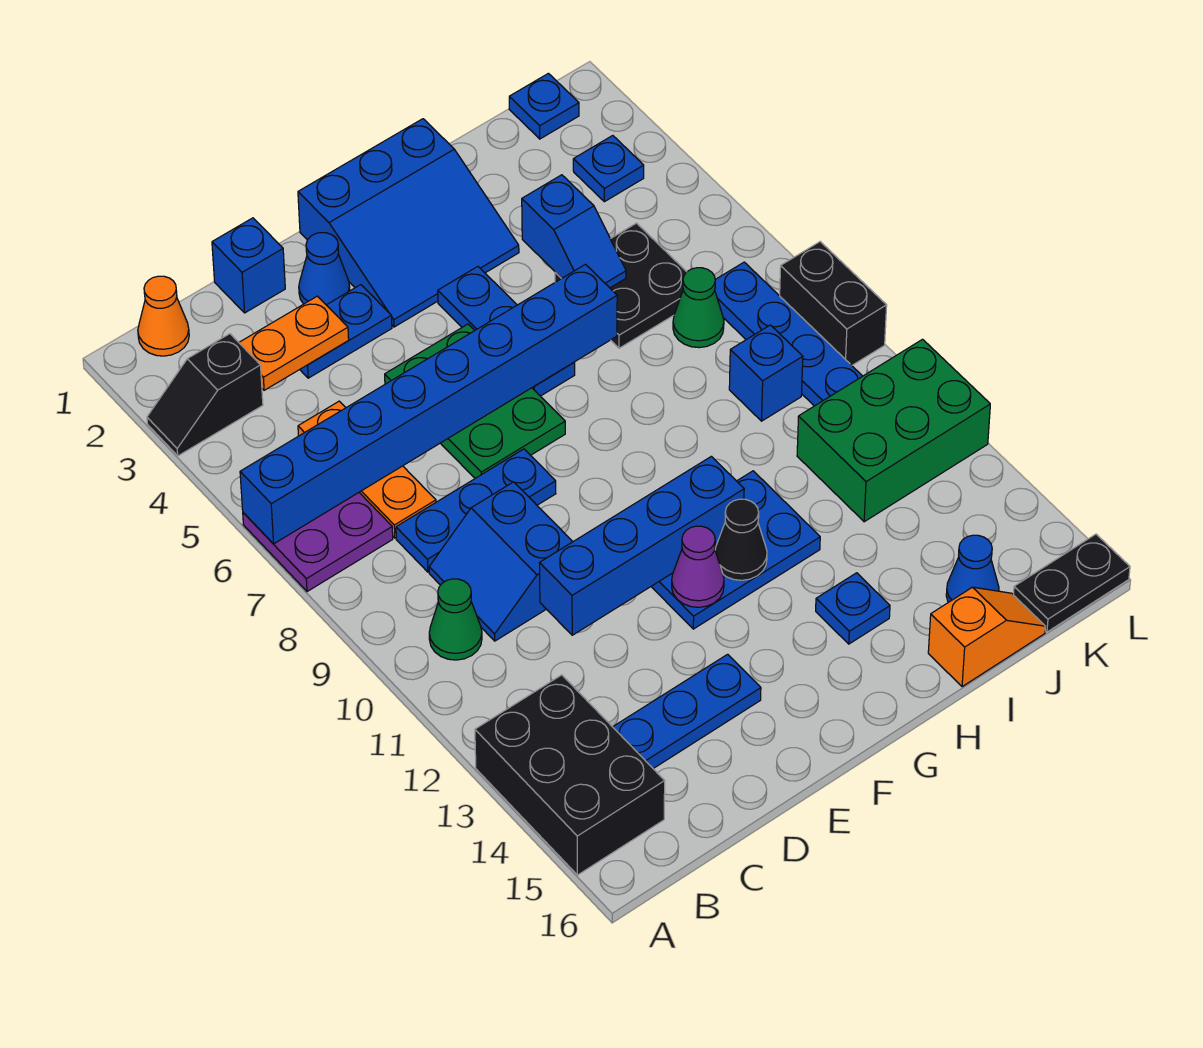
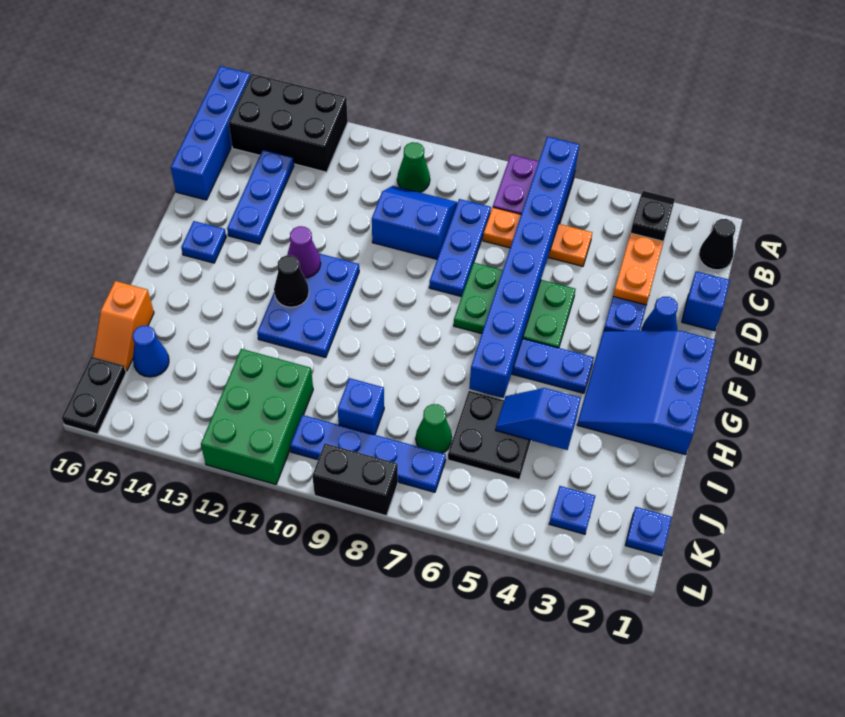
orange 1x1 cone [138,276,189,356] -> black 1x1 cone [699,219,735,270]
blue 1x4 brick [540,456,744,635] -> blue 1x4 brick moved to [171,66,251,200]
blue 1x1 plate [816,573,890,644] -> blue 1x1 plate moved to [181,221,226,263]

